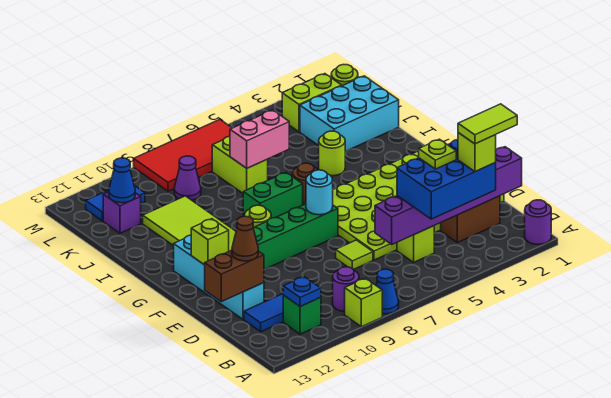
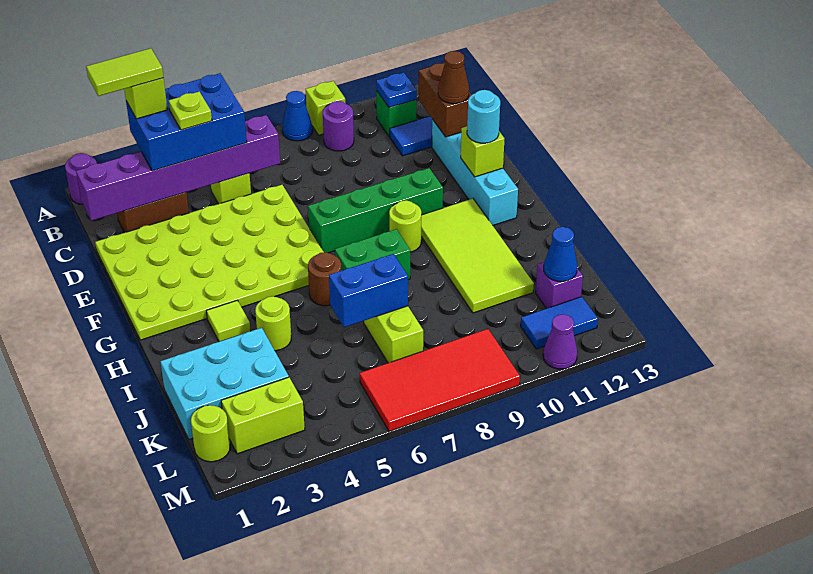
lime 1x1 tile [336,240,373,270] -> lime 1x1 tile moved to [206,300,250,342]
brown 1x2 brick [205,250,264,302] -> brown 1x2 brick turned to [419,63,471,137]
cyan 1x1 round brick [306,170,333,215] -> cyan 1x1 round brick moved to [467,90,500,143]
pink 1x2 brick [230,110,289,168] -> blue 1x2 brick [329,254,408,327]
purple 1x1 cone [174,156,201,200] -> purple 1x1 cone moved to [543,314,577,369]

